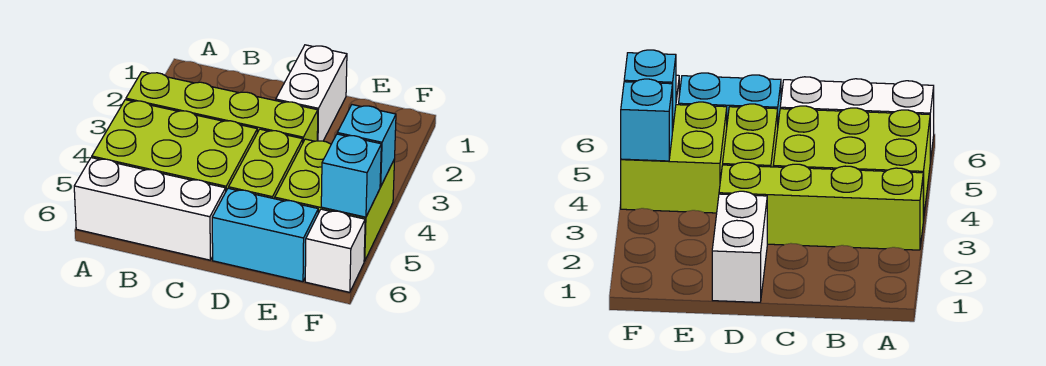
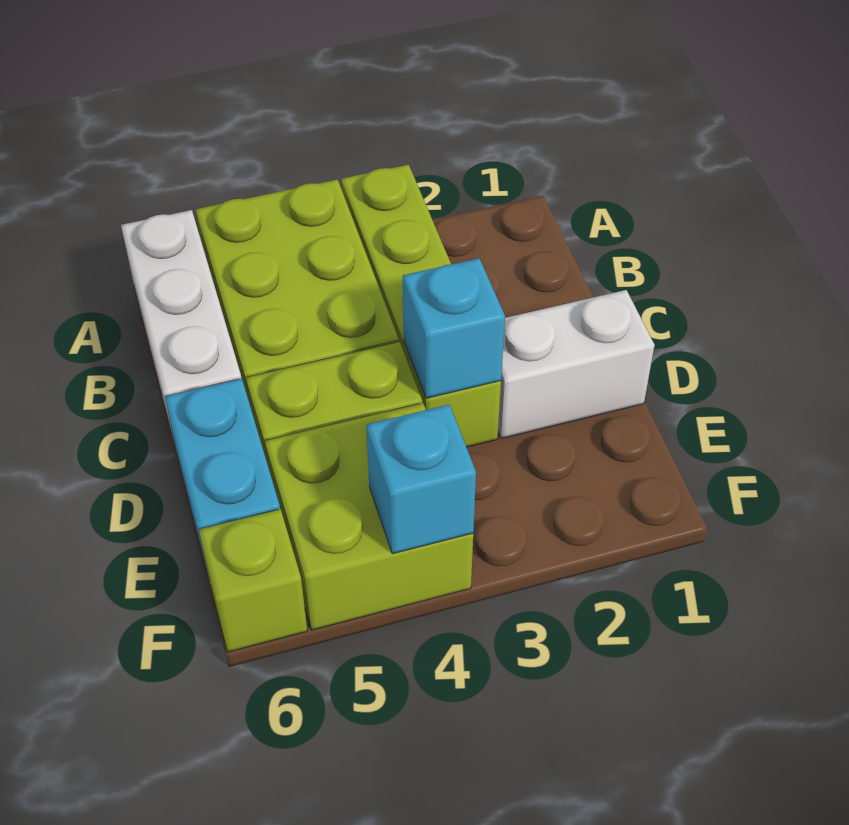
cyan 1x1 brick [321,134,381,217] -> cyan 1x1 brick moved to [403,258,505,398]
white 1x1 brick [305,209,365,292] -> lime 1x1 brick [199,509,307,652]

